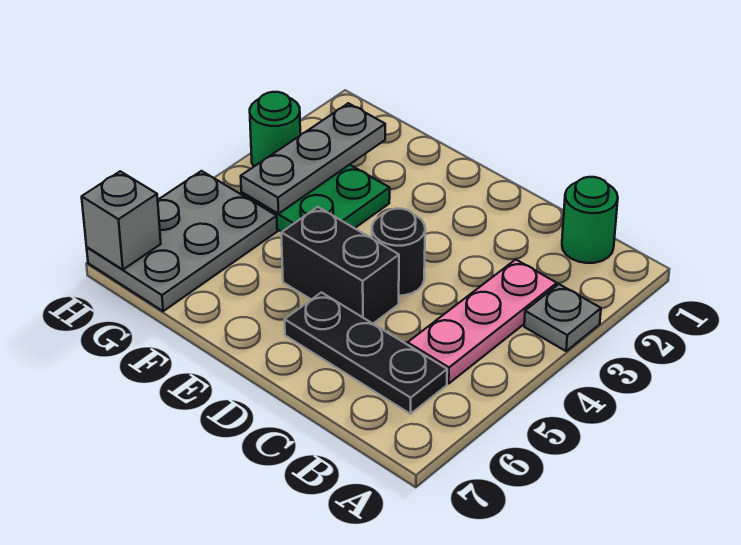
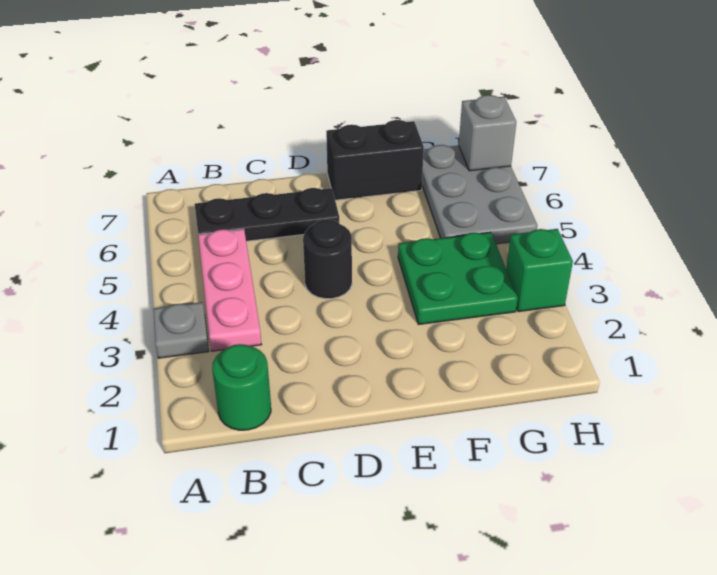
black 1x2 brick [281,207,399,323] -> black 1x2 brick moved to [326,120,424,200]
grey 1x3 plate [241,103,385,214] -> none
green 1x1 round brick [250,92,300,166] -> green 1x1 brick [506,229,573,312]

